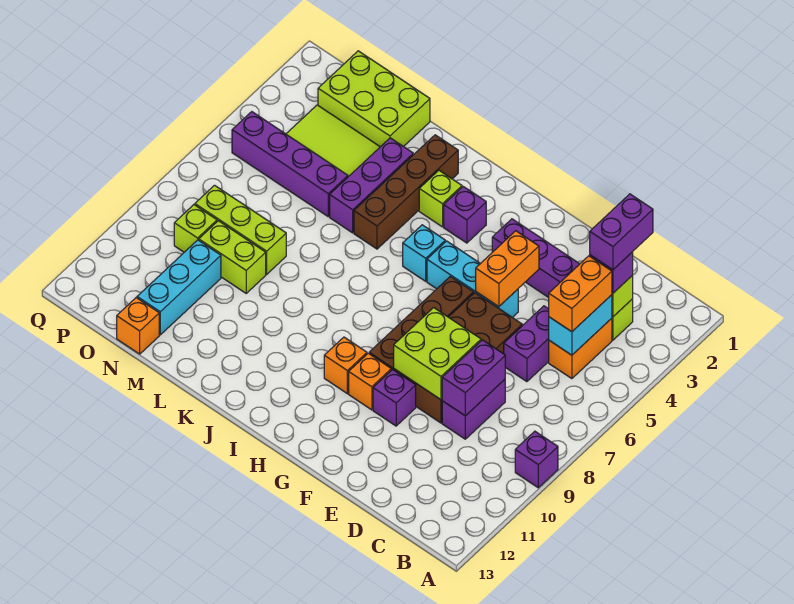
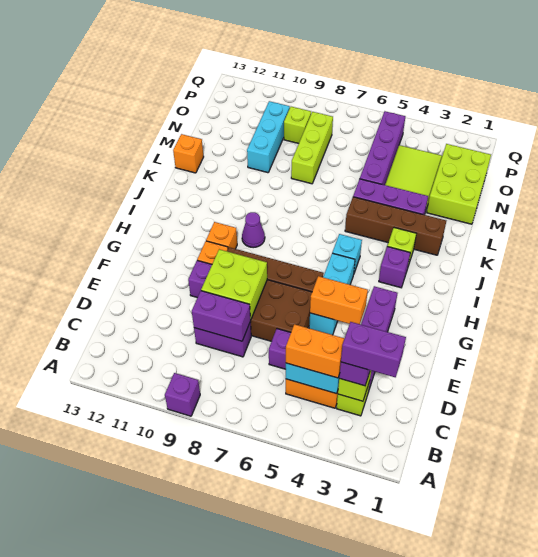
none -> purple 1x1 cone [242,212,265,248]
lime 1x2 brick [199,221,266,293] -> none
cyan 1x3 brick [137,240,221,335] -> cyan 1x3 brick turned to [247,101,290,173]
orange 1x1 brick [117,298,159,354] -> orange 1x1 brick moved to [173,134,204,173]

